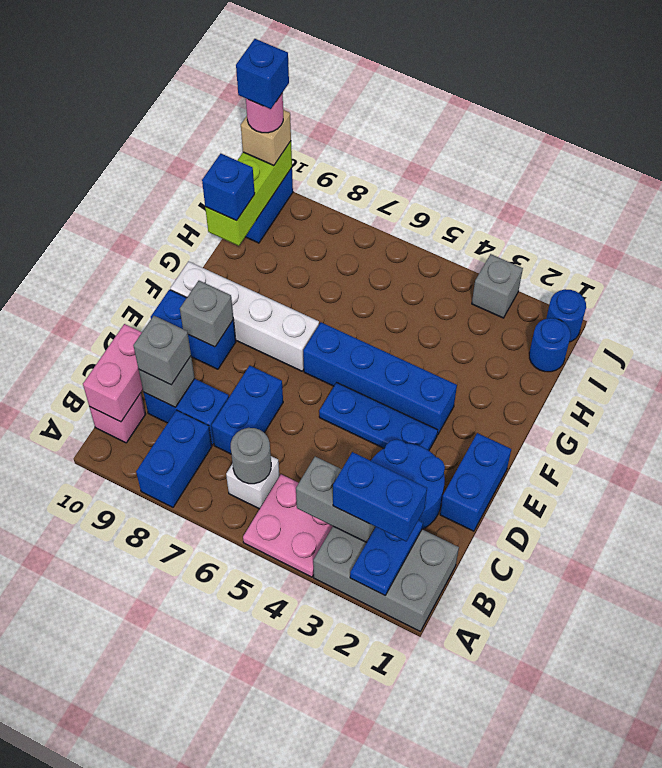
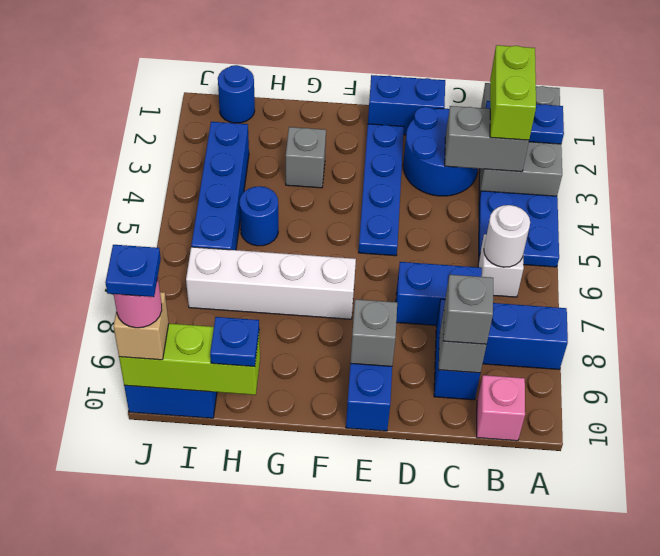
pink 2x2 plate [243,474,333,577] -> blue 2x2 plate [479,191,559,267]
blue 1x2 brick [333,452,427,541] -> lime 1x2 brick [490,45,536,140]
grey 1x2 brick [296,457,375,543] -> grey 1x2 brick turned to [445,106,529,172]
grey 1x1 round brick [231,428,271,484] -> white 1x1 round brick [484,205,530,267]
pink 1x2 brick [83,324,143,422] -> none
blue 1x3 plate [319,383,438,451] -> blue 1x4 plate [358,124,404,256]
blue 1x4 brick [303,322,457,435] -> blue 1x4 brick moved to [191,122,249,250]
white 1x4 brick [170,261,319,371] -> white 1x4 brick turned to [186,247,356,319]
blue 1x1 brick [202,154,255,221] -> blue 1x1 plate [210,317,259,367]
blue 1x1 round brick [546,289,586,342] -> blue 1x1 round brick moved to [240,186,278,246]
grey 1x1 brick [472,254,523,318] -> grey 1x1 brick moved to [286,127,326,188]
blue 1x1 brick [236,39,289,109] -> blue 1x1 plate [105,245,161,297]

